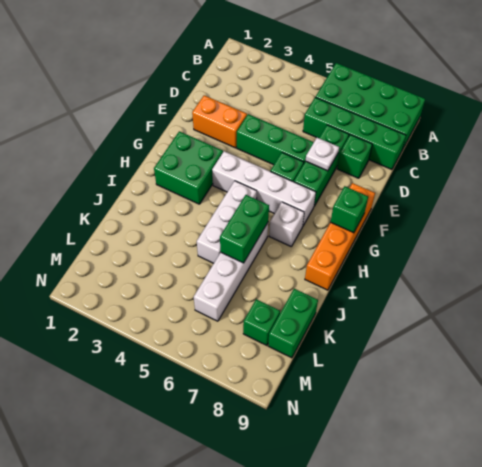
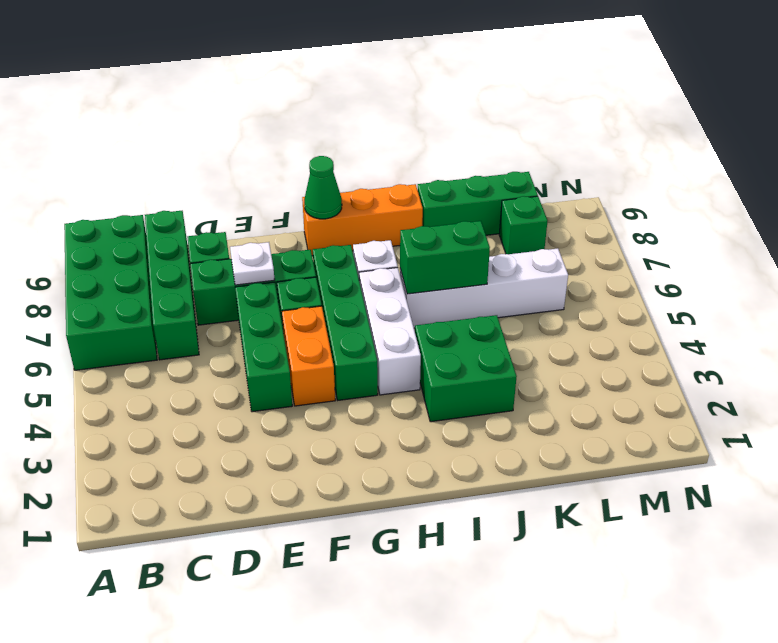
orange 1x2 brick [192,95,247,148] -> orange 1x2 brick moved to [282,306,335,406]
orange 1x4 brick [305,183,375,290] -> orange 1x3 brick [302,184,423,256]
green 2x2 brick [154,131,223,204] -> green 2x2 brick moved to [415,315,517,422]
white 1x4 brick [212,151,316,226] -> green 1x4 brick [313,245,378,400]
green 1x1 brick [331,186,368,233] -> green 1x1 cone [304,156,342,219]
white 1x3 brick [197,181,257,263] -> white 1x3 brick turned to [359,268,421,395]
green 1x2 brick [268,289,318,358] -> green 1x3 brick [418,172,538,235]

